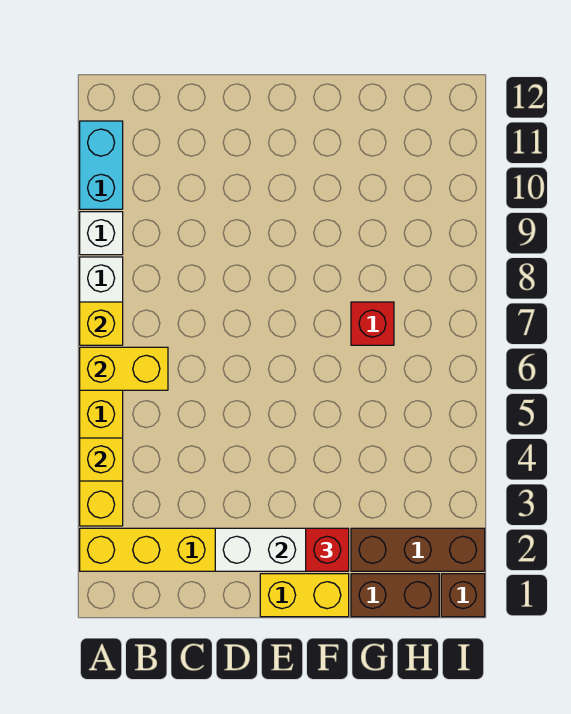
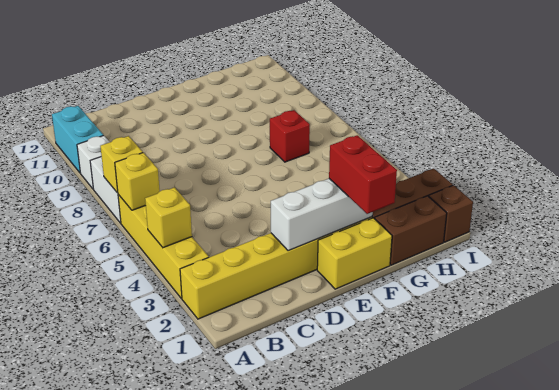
yellow 1x2 brick [80,347,168,390] -> yellow 1x1 brick [115,153,160,210]
red 1x1 brick [306,528,349,571] -> red 1x2 brick [329,135,397,214]

